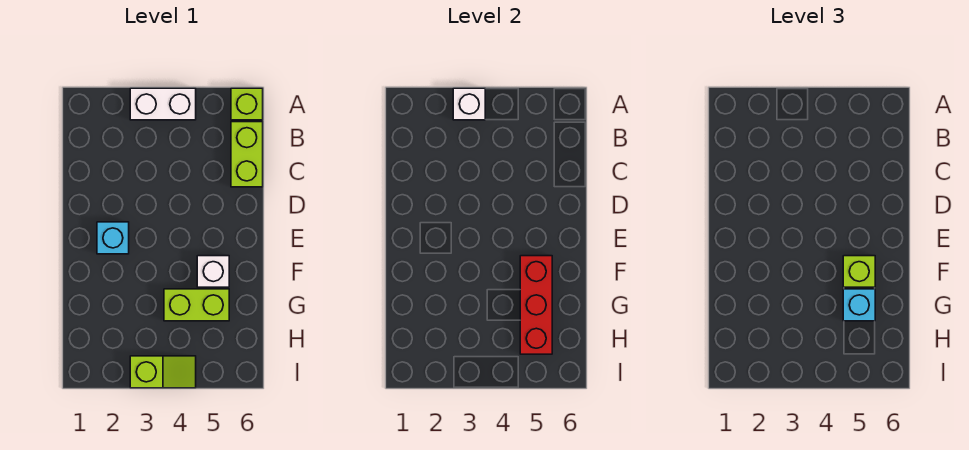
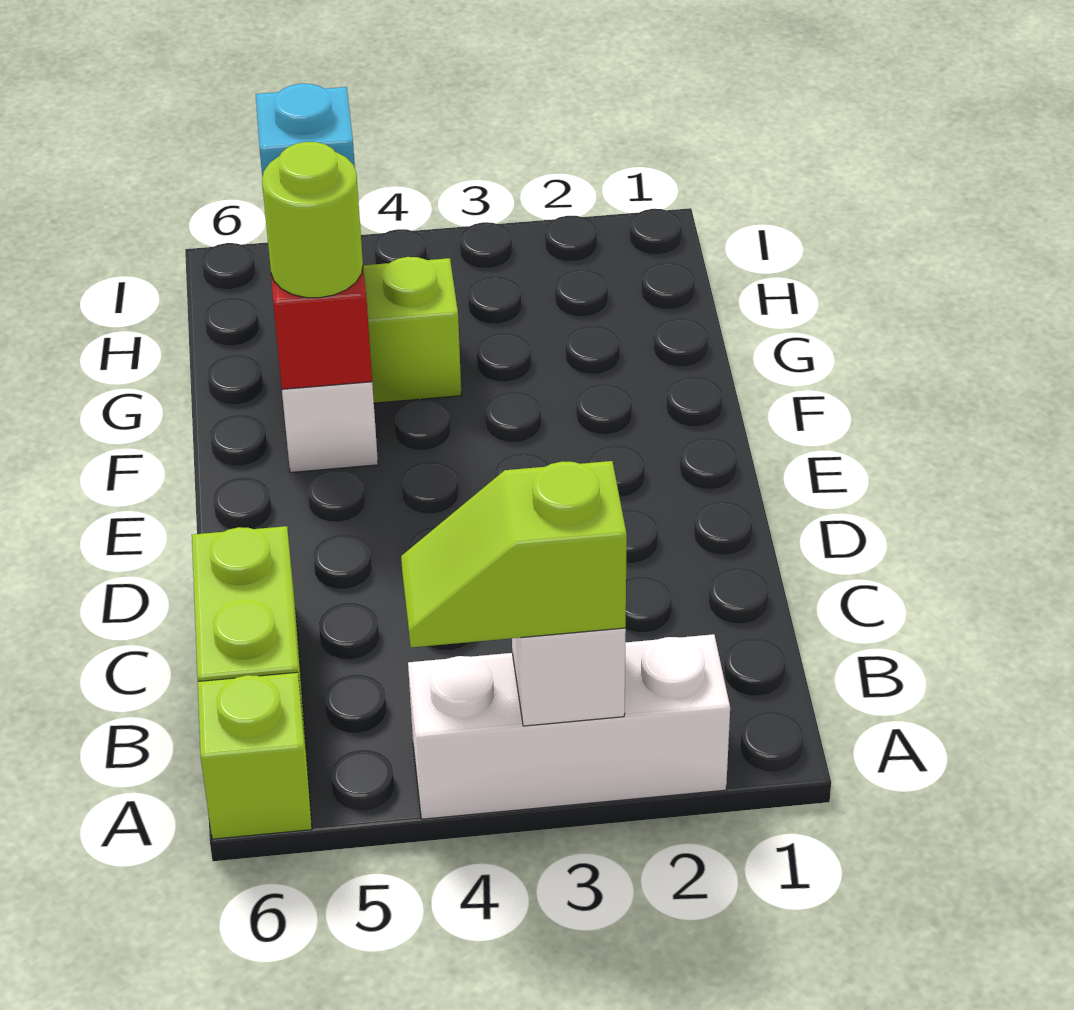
white 1x2 brick [130,88,196,120] -> white 1x3 brick [408,634,730,819]
cyan 1x1 brick [97,222,129,254] -> none
lime 1x1 brick [843,256,875,287] -> lime 1x1 round brick [262,142,363,298]
lime 1x2 slope [130,356,196,388] -> lime 1x2 slope moved to [401,461,627,647]

